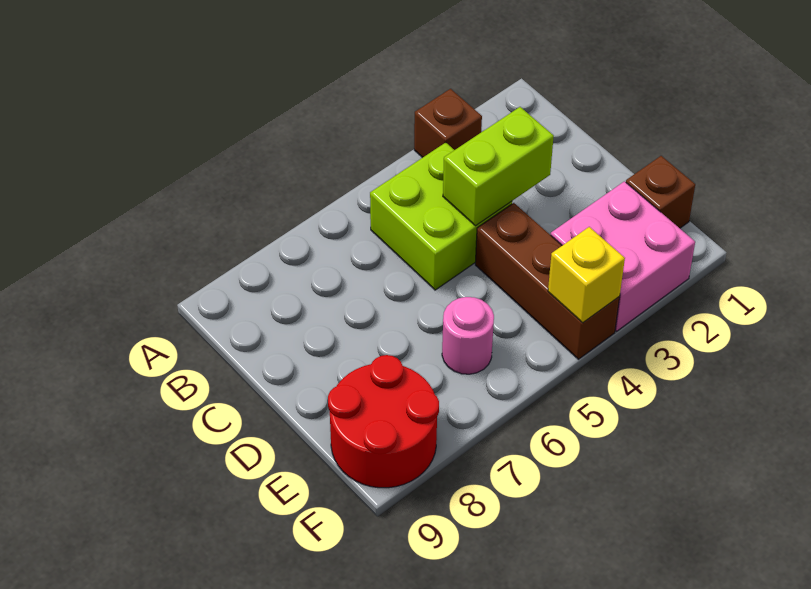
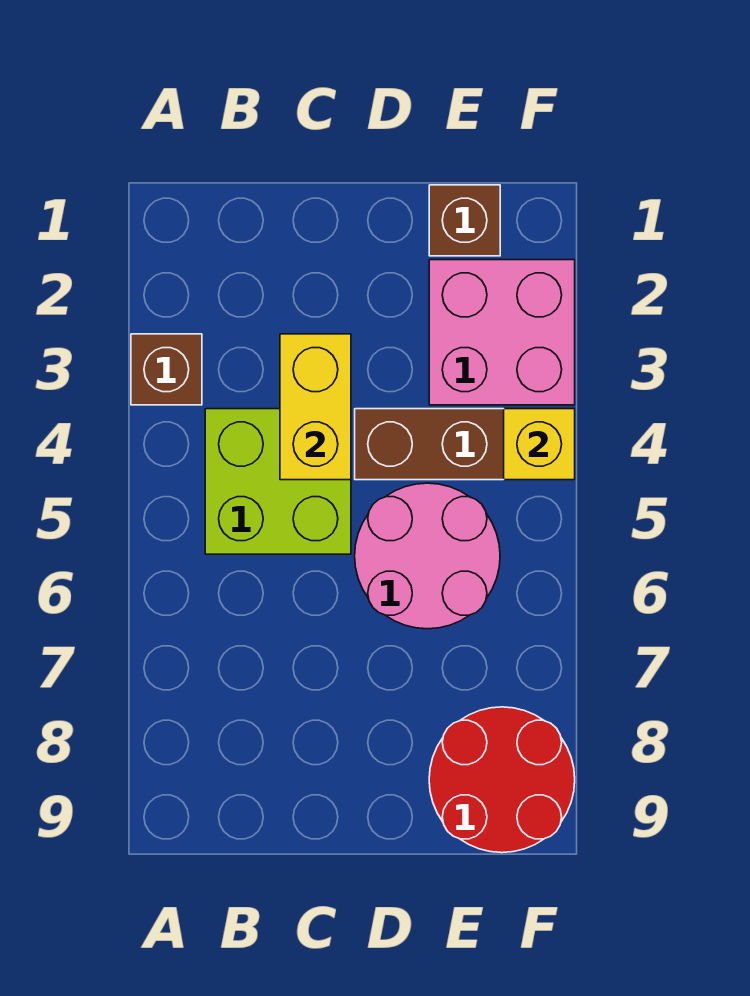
lime 1x2 brick [443,107,554,226] -> yellow 1x2 brick [280,334,351,480]
pink 1x1 round brick [442,297,494,374] -> pink 2x2 round brick [355,483,500,629]

